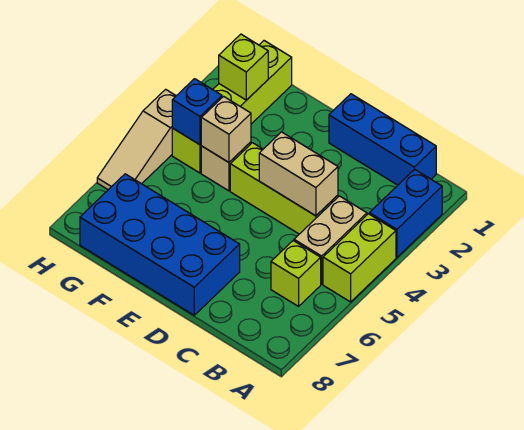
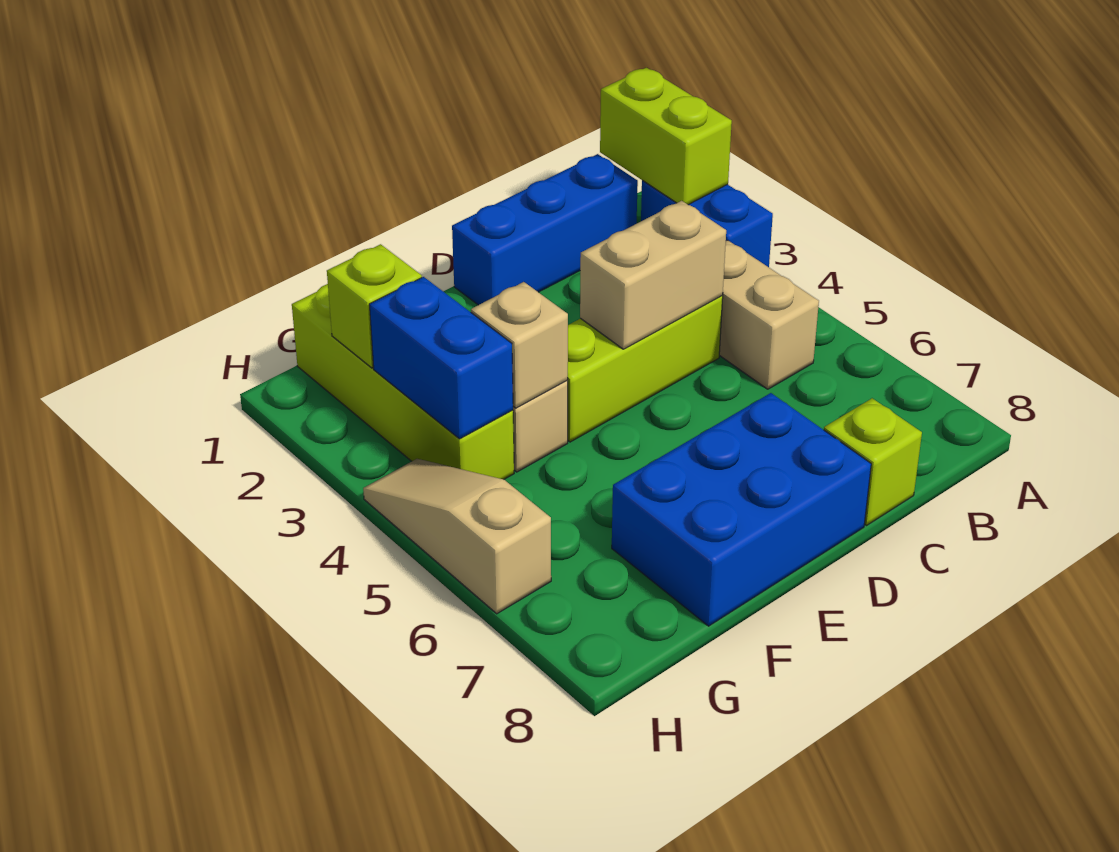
lime 1x2 brick [323,214,396,302] -> lime 1x2 brick moved to [600,68,732,205]
lime 1x1 brick [271,241,321,306] -> lime 1x1 brick moved to [824,398,922,526]
blue 2x4 brick [80,174,240,315] -> blue 2x3 brick [612,393,871,626]
blue 1x1 brick [172,79,222,145] -> blue 1x2 brick [369,277,513,439]
tan 1x3 slope [97,89,176,190] -> tan 1x3 slope turned to [363,459,551,614]

